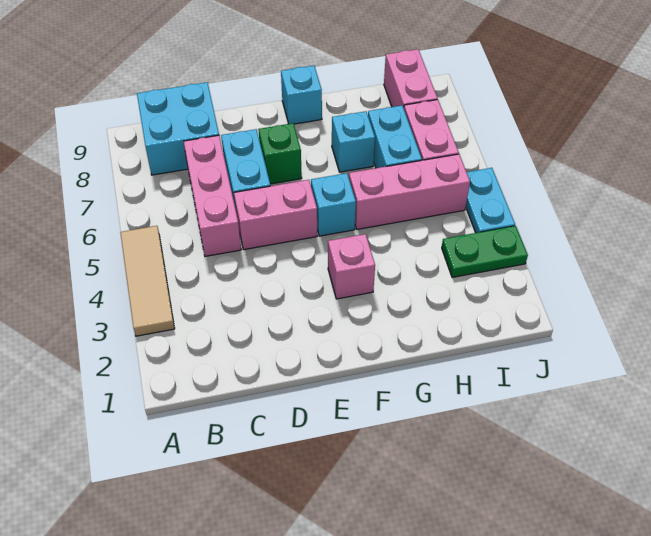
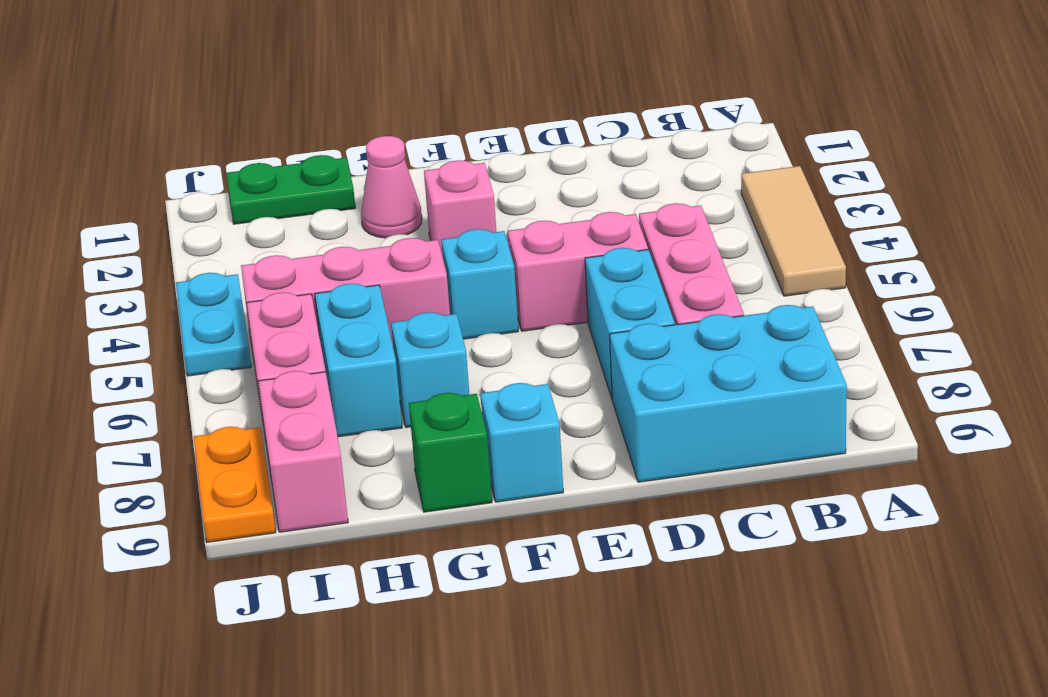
cyan 2x2 brick [137,82,219,175] -> cyan 2x3 brick [610,305,847,482]
green 1x1 brick [258,123,302,184] -> green 1x1 brick moved to [409,393,492,512]
none -> pink 1x1 cone [361,136,422,238]
green 1x2 plate [442,226,528,277] -> green 1x2 plate moved to [226,155,355,224]
none -> orange 1x2 plate [194,427,276,542]

